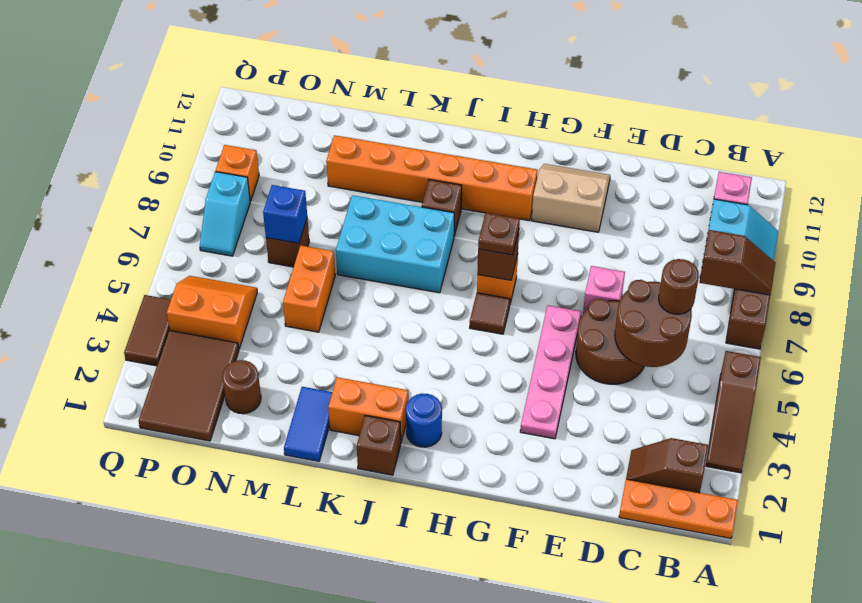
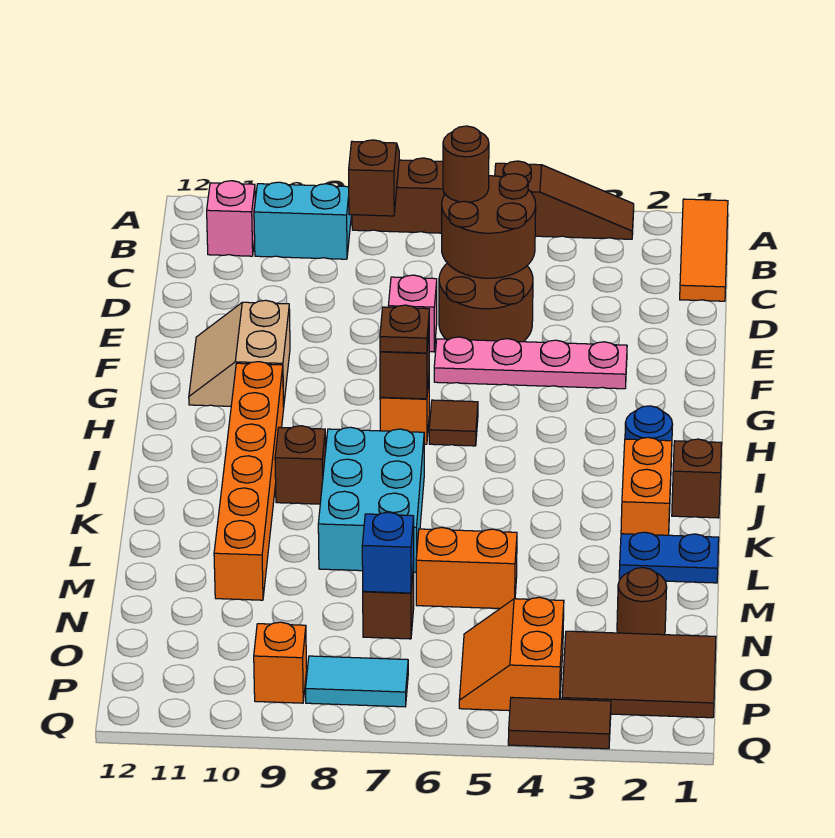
orange 1x3 plate [619,479,738,538] -> orange 1x3 tile [680,199,728,301]
brown 1x2 slope [626,438,708,493] -> none
blue 1x2 tile [284,387,332,461] -> blue 1x2 plate [619,532,719,583]
cyan 1x2 slope [200,172,250,256] -> cyan 1x2 tile [306,656,408,707]

